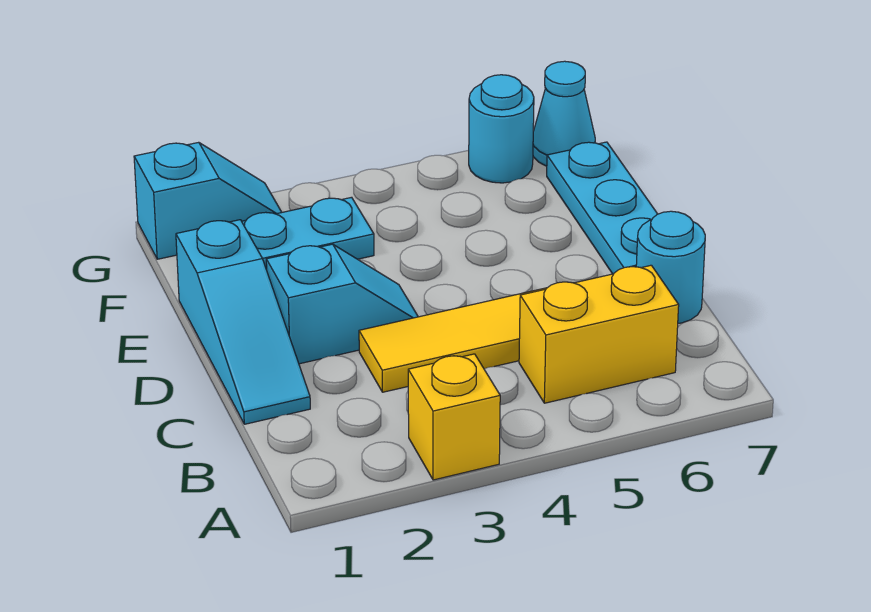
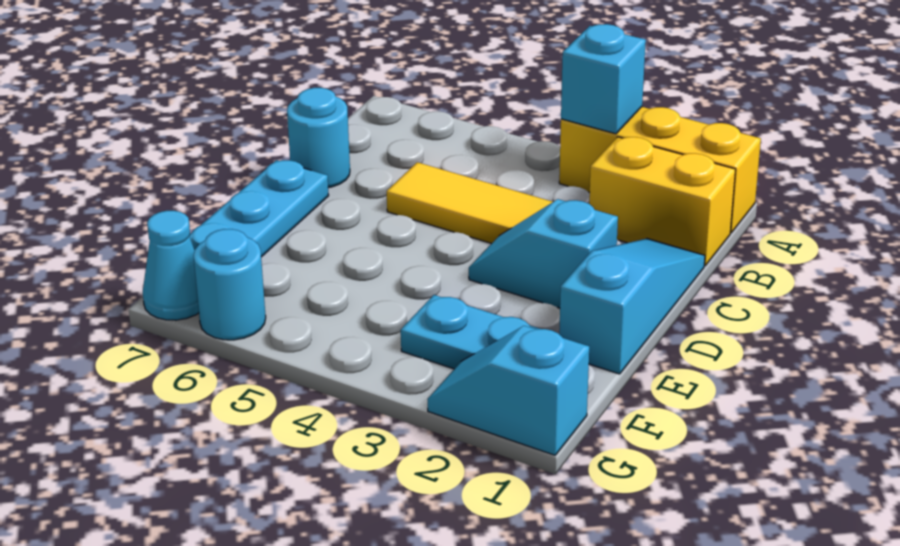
yellow 1x1 brick [408,354,500,480] -> yellow 1x3 brick [559,107,761,233]
none -> cyan 1x1 brick [561,24,646,134]
yellow 1x2 brick [519,265,679,403] -> yellow 1x2 brick moved to [589,137,736,266]

